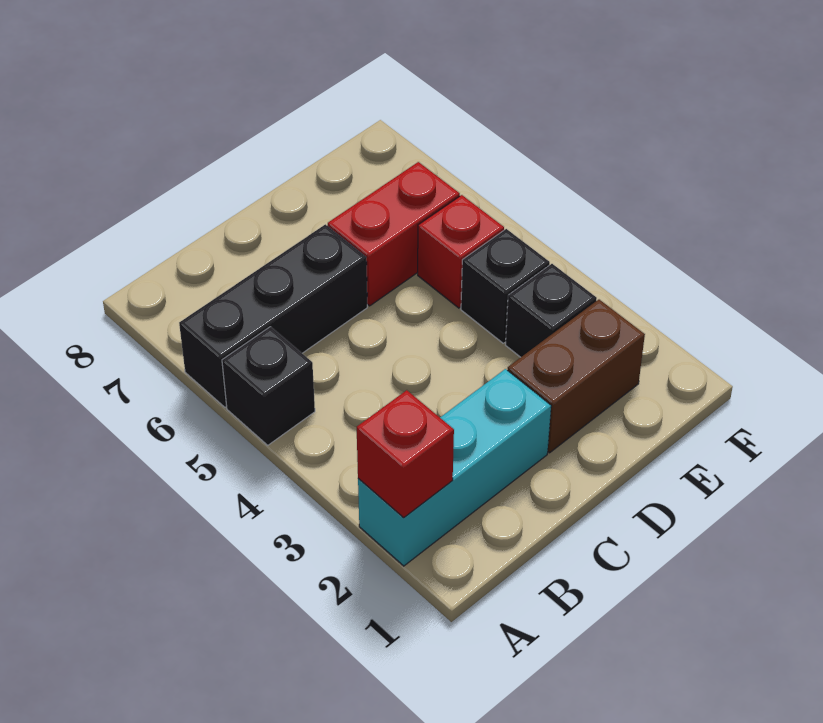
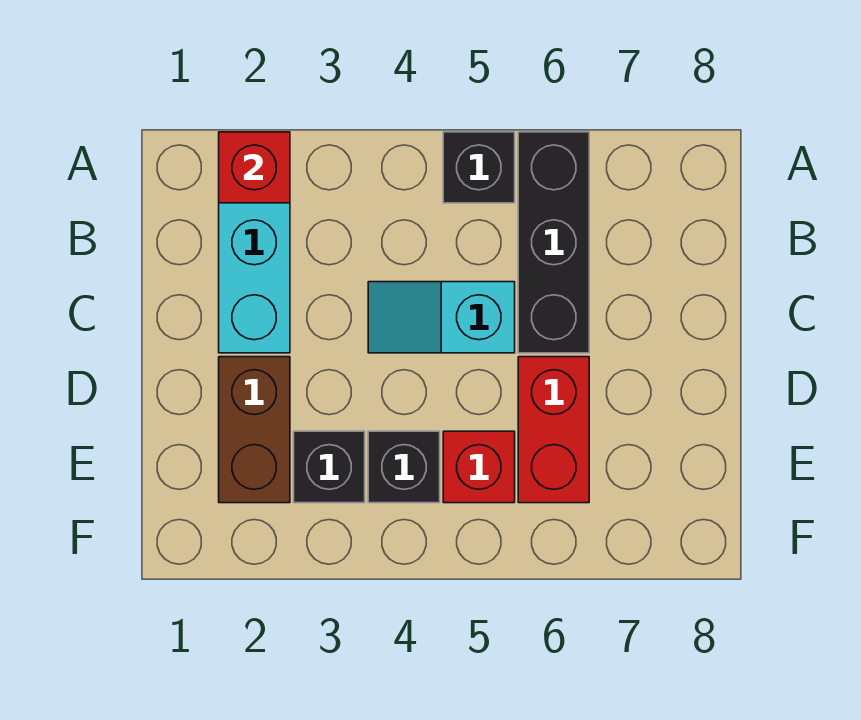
none -> cyan 1x2 slope [368,282,515,353]

